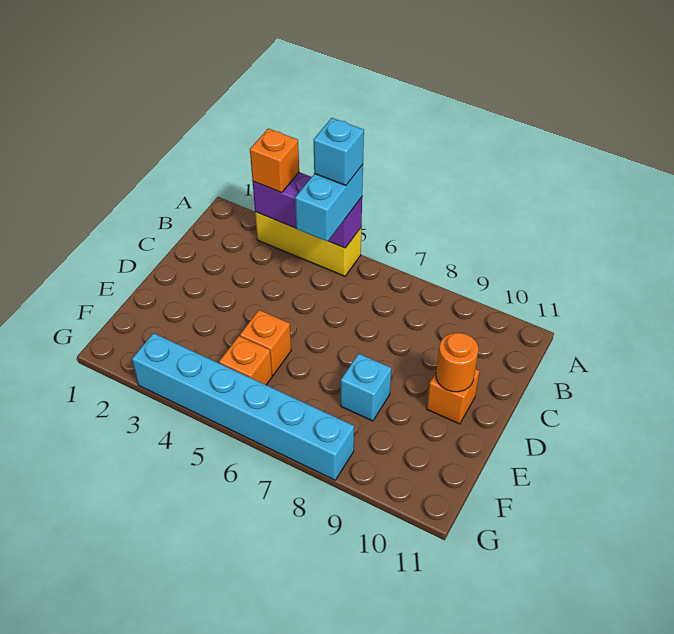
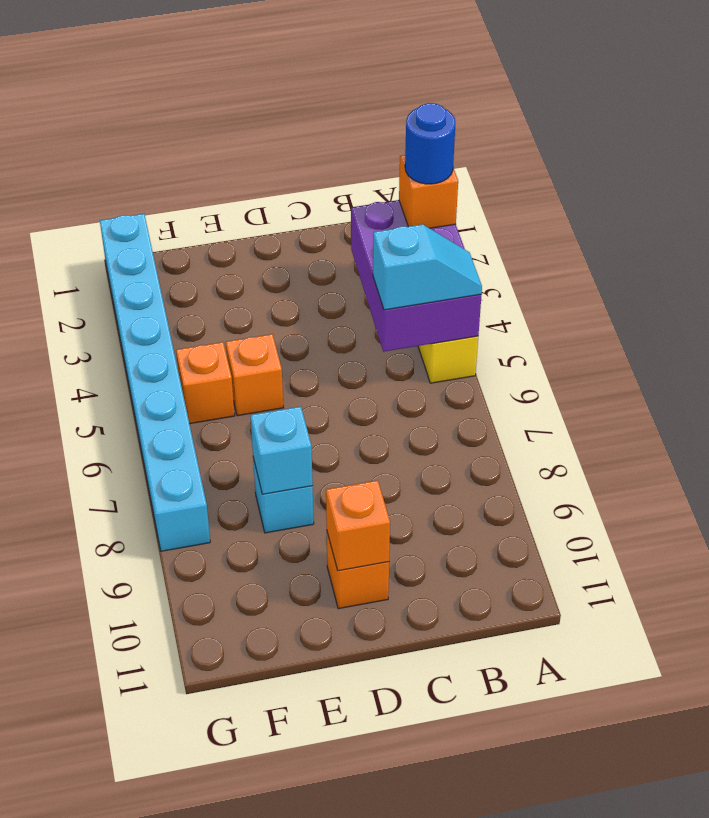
purple 1x3 brick [253,172,362,248] -> purple 2x3 brick [351,200,481,352]
none -> blue 1x1 round brick [405,103,455,184]
cyan 1x2 brick [295,165,363,242] -> cyan 1x2 slope [373,224,482,310]
cyan 1x1 brick [313,118,364,186] -> cyan 1x1 brick moved to [250,407,313,494]
orange 1x1 round brick [436,333,478,392] -> orange 1x1 brick [326,480,390,571]
cyan 1x6 brick [132,333,354,480] -> cyan 1x8 brick [100,214,210,551]

